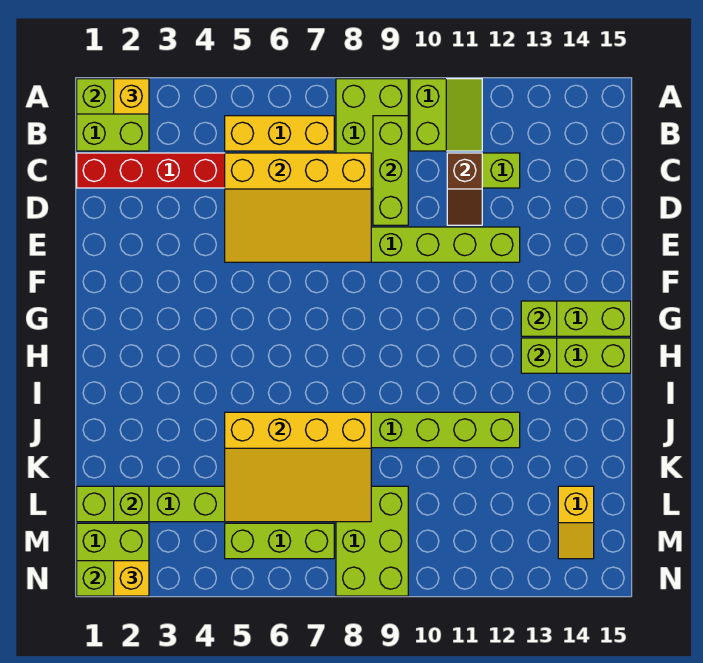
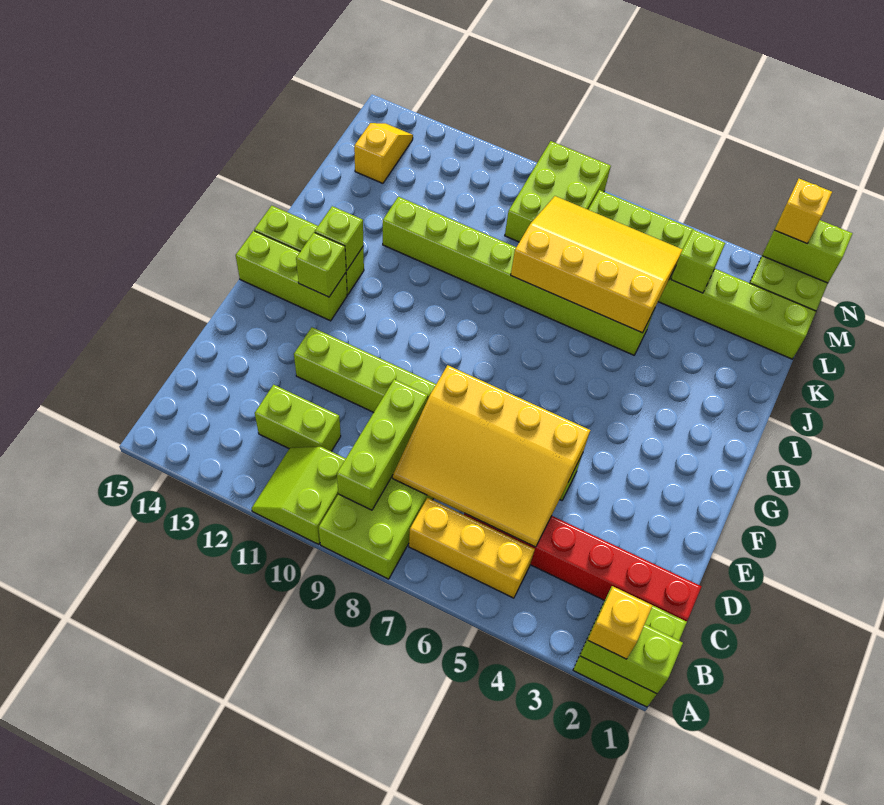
yellow 3x4 slope [225,153,371,262] -> yellow 3x4 slope turned to [393,365,590,547]
brown 1x2 slope [447,153,482,225] -> none
lime 1x1 brick [114,486,149,522] -> lime 1x1 brick moved to [671,230,725,293]

